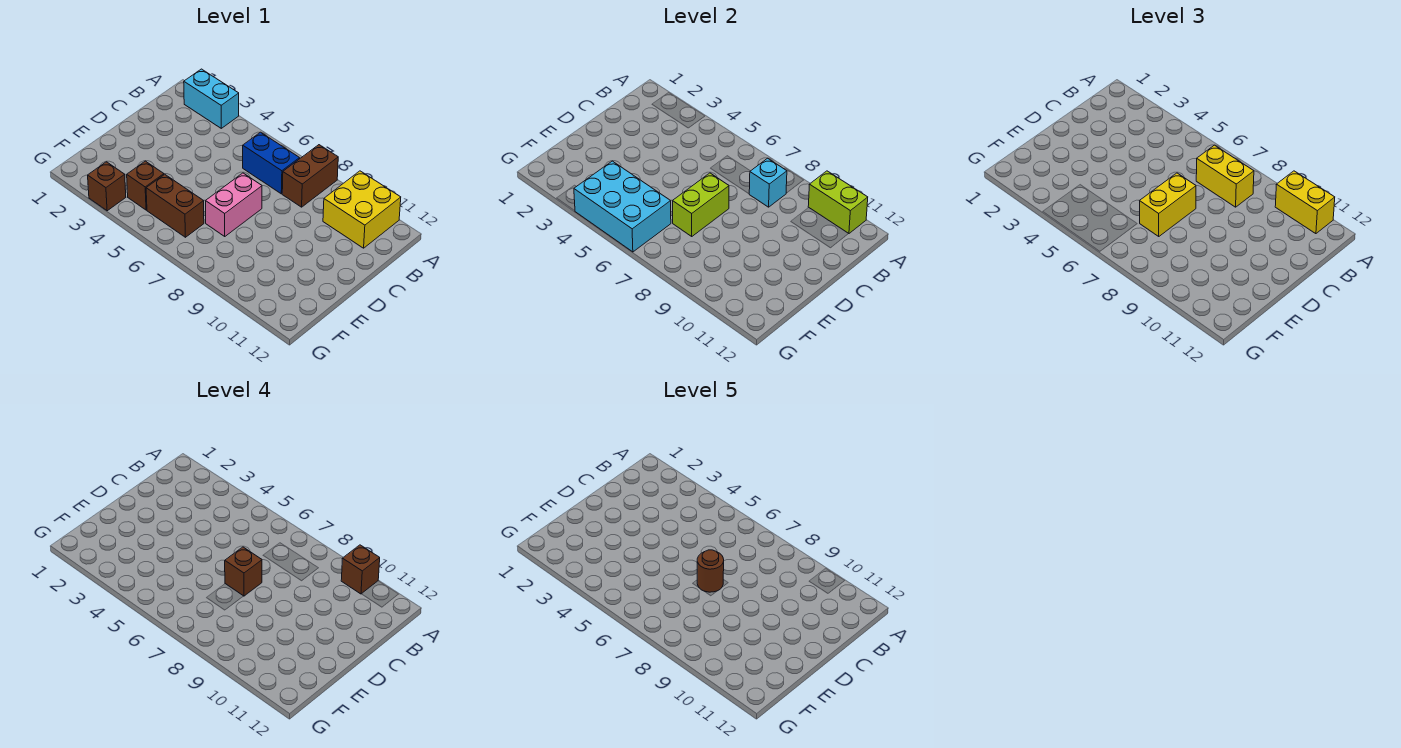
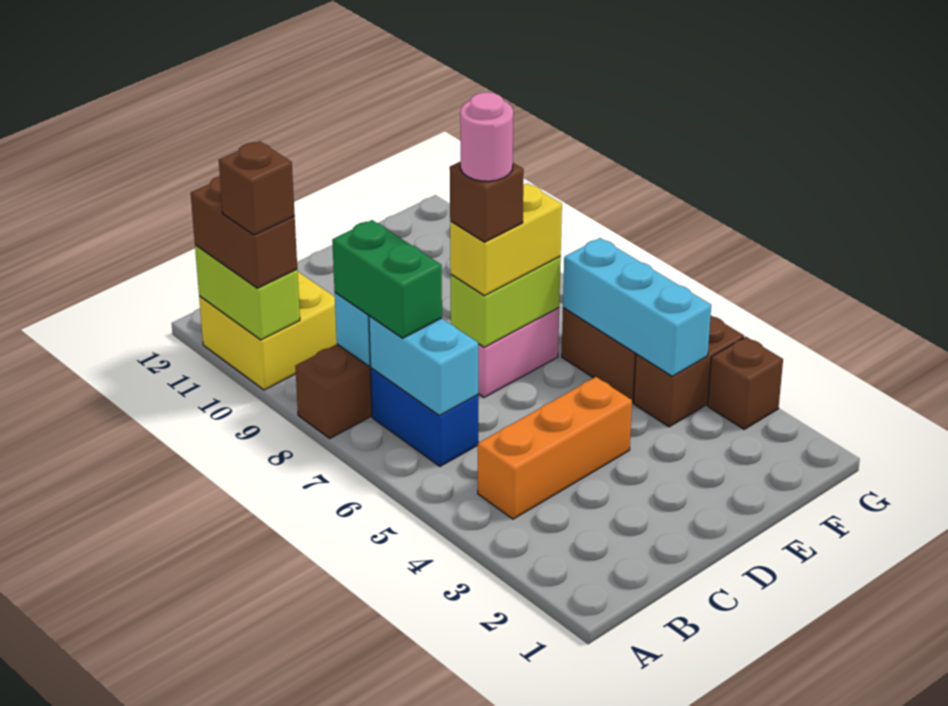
cyan 1x2 brick [184,69,239,128] -> cyan 1x2 brick moved to [369,316,478,416]
yellow 1x2 brick [1275,171,1335,234] -> brown 1x2 brick [191,176,297,288]
none -> orange 1x3 brick [478,377,632,519]
yellow 1x2 brick [1196,145,1254,207] -> green 1x2 brick [332,220,442,338]
brown 1x1 round brick [697,550,724,592] -> pink 1x1 round brick [460,92,513,181]
brown 1x1 brick [127,161,164,210] -> brown 1x2 brick [634,316,744,427]
cyan 2x3 brick [574,161,671,252] -> cyan 1x3 brick [563,238,711,376]

